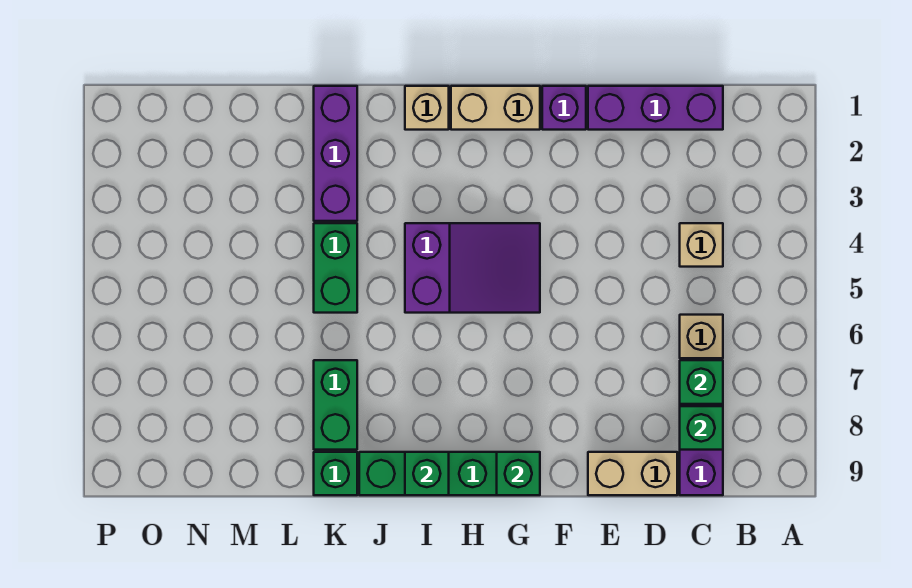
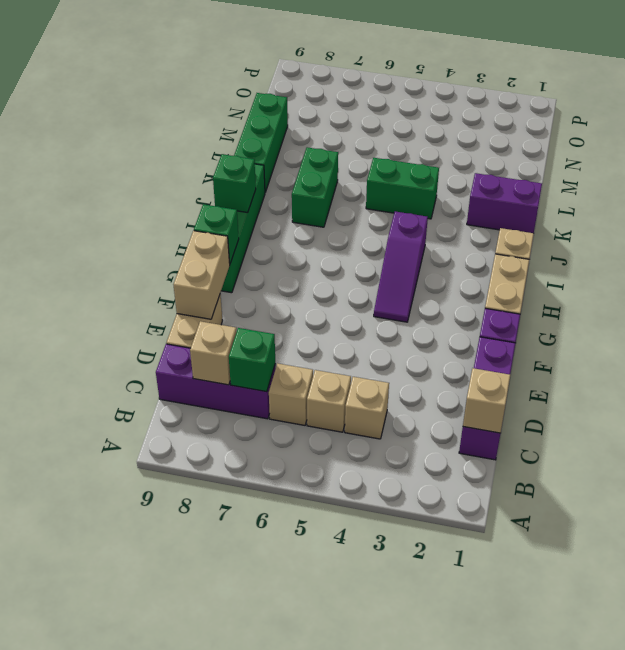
none -> tan 1x1 brick [463,368,510,433]
none -> tan 1x1 brick [307,370,351,432]
green 1x1 brick [680,406,723,450] -> tan 1x1 brick [190,321,237,385]
none -> tan 1x2 brick [174,231,230,319]
purple 2x3 slope [405,223,540,313] -> purple 1x3 slope [374,211,428,322]
purple 1x3 brick [314,86,357,221] -> purple 1x2 brick [467,173,542,233]
green 1x2 brick [314,360,357,450] -> green 1x2 brick turned to [292,147,338,227]
green 1x1 brick [314,452,357,495] -> green 1x3 brick [234,93,288,192]

